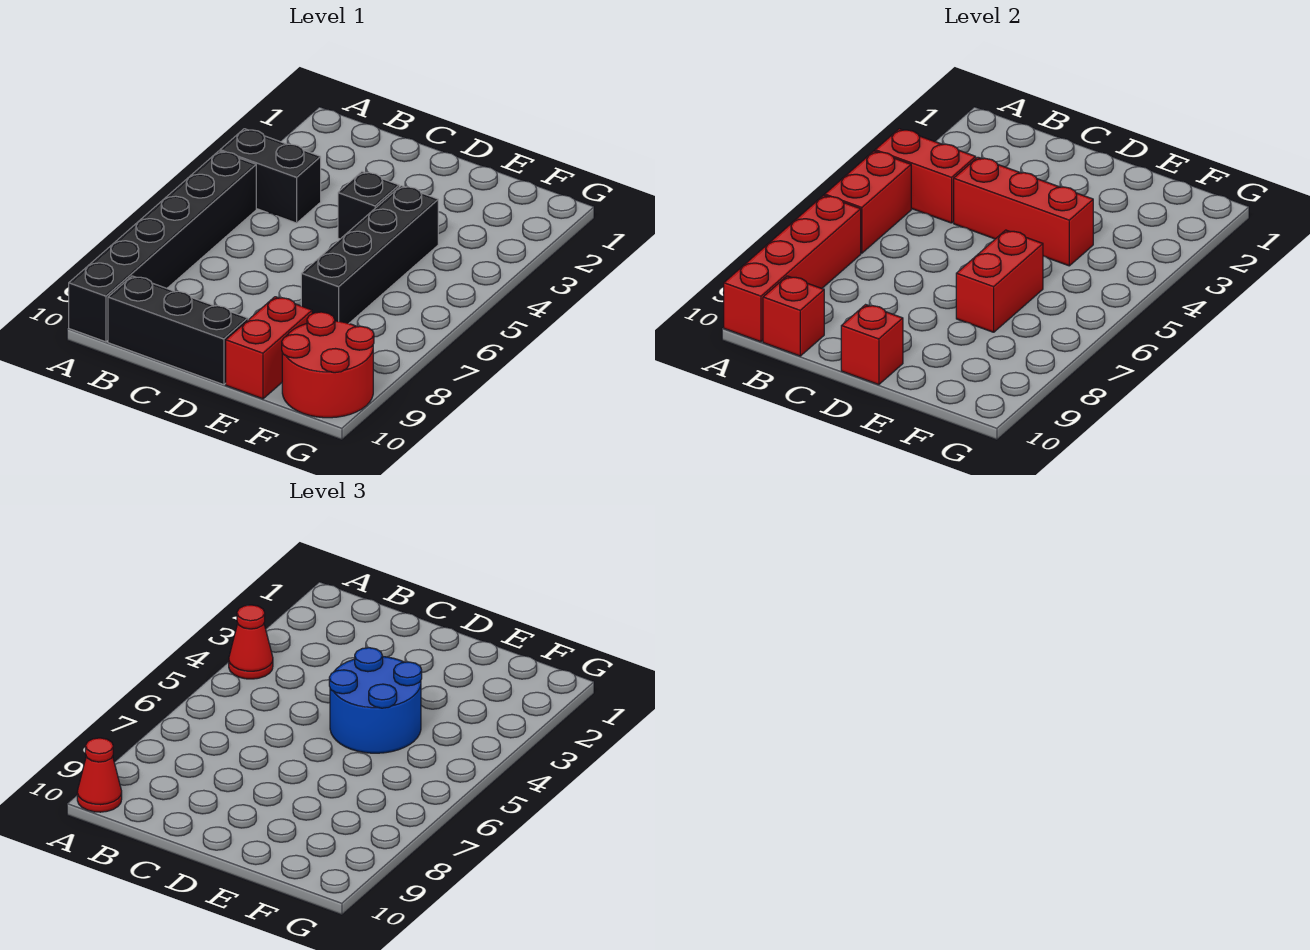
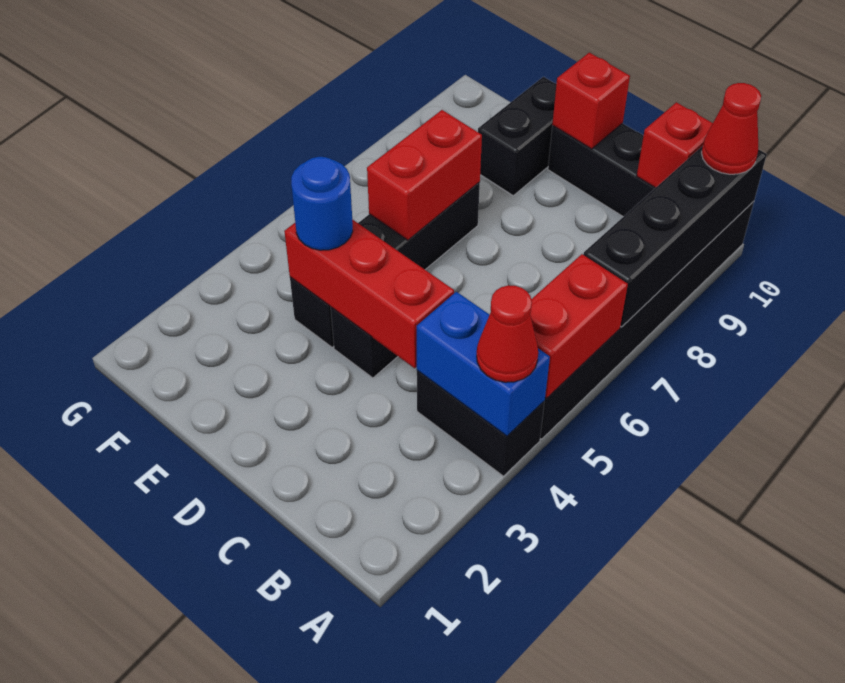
red 1x2 brick [875,129,976,223] -> blue 1x2 brick [417,292,550,436]
red 1x4 brick [724,195,861,342] -> black 1x4 brick [583,146,767,327]
blue 2x2 round brick [329,648,422,753] -> blue 1x1 round brick [291,157,353,250]
red 1x2 brick [226,297,312,399] -> black 1x2 brick [478,77,556,196]
red 2x2 round brick [282,312,374,418] -> none

